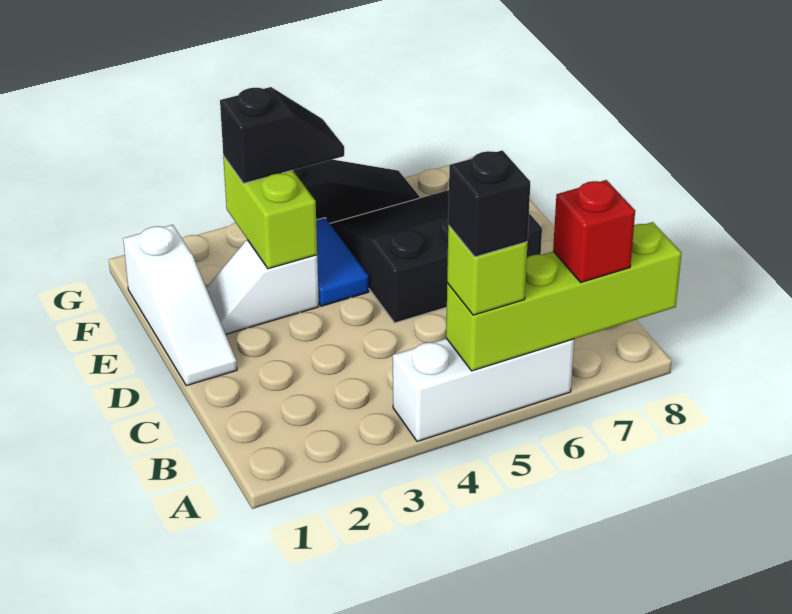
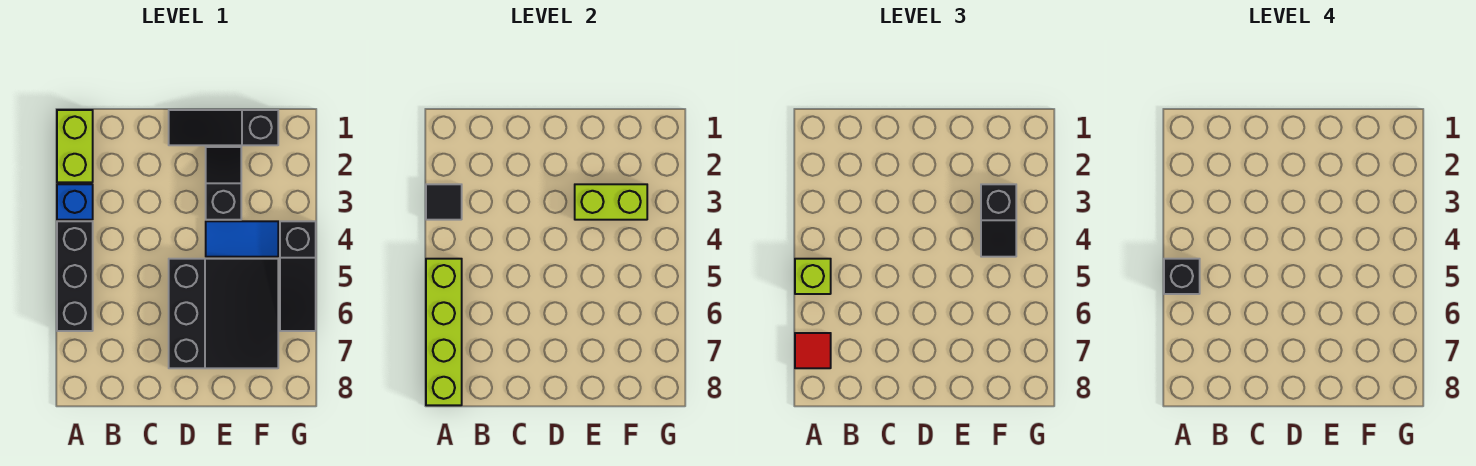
none -> lime 1x2 brick [57,110,93,182]
none -> blue 1x1 brick [57,184,93,220]
none -> black 1x1 tile [426,184,462,220]
white 1x3 brick [393,338,574,441] -> black 1x3 brick [57,221,93,331]
red 1x1 brick [553,180,635,282] -> red 1x1 tile [795,333,831,368]
white 1x3 slope [123,225,237,386] -> black 1x3 slope [169,110,278,145]
white 1x2 slope [206,240,319,334] -> black 1x2 slope [206,147,241,220]

